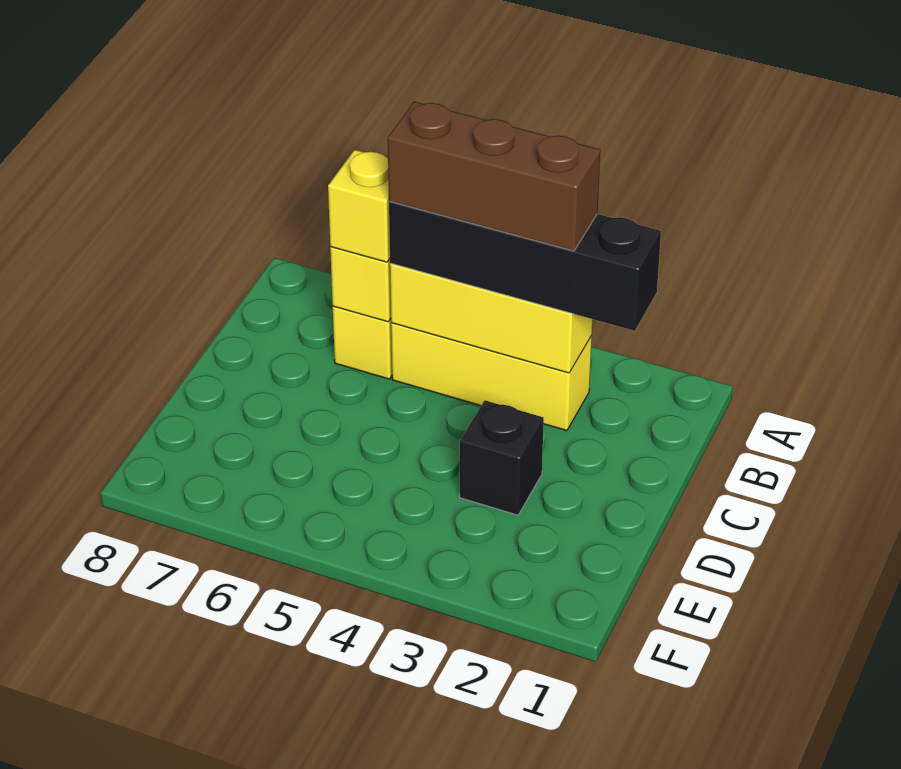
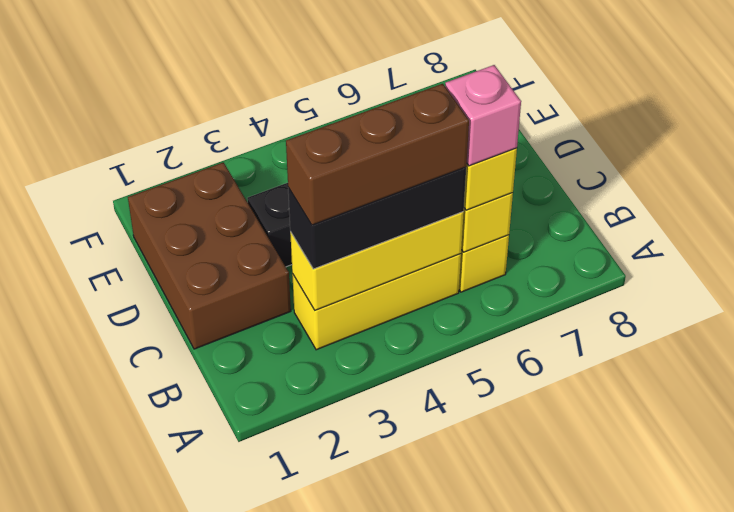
black 1x4 brick [389,201,661,331] -> black 1x3 brick [288,167,466,269]
none -> pink 1x1 brick [445,65,521,166]
none -> brown 2x3 brick [128,162,291,349]

